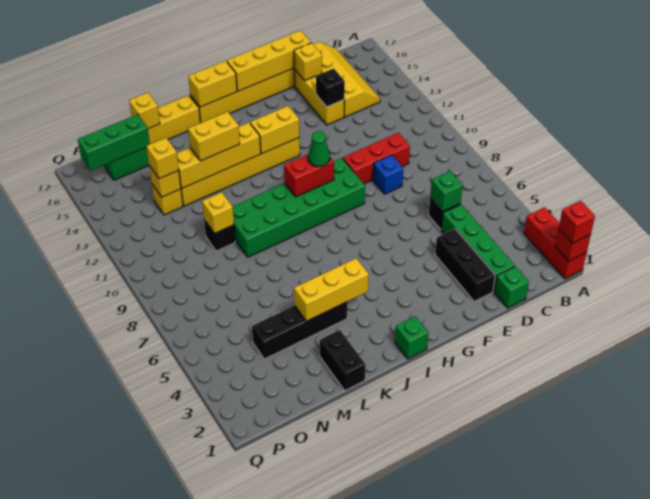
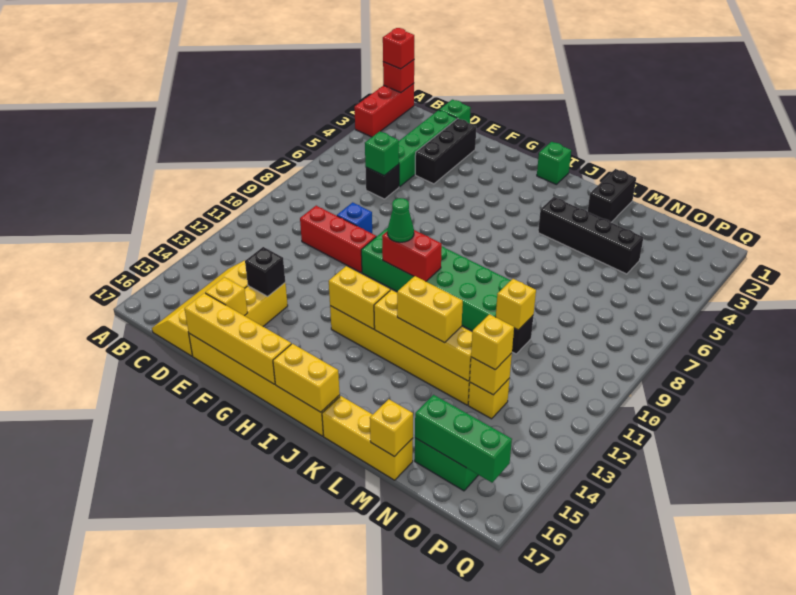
yellow 1x3 brick [294,258,369,321] -> none

